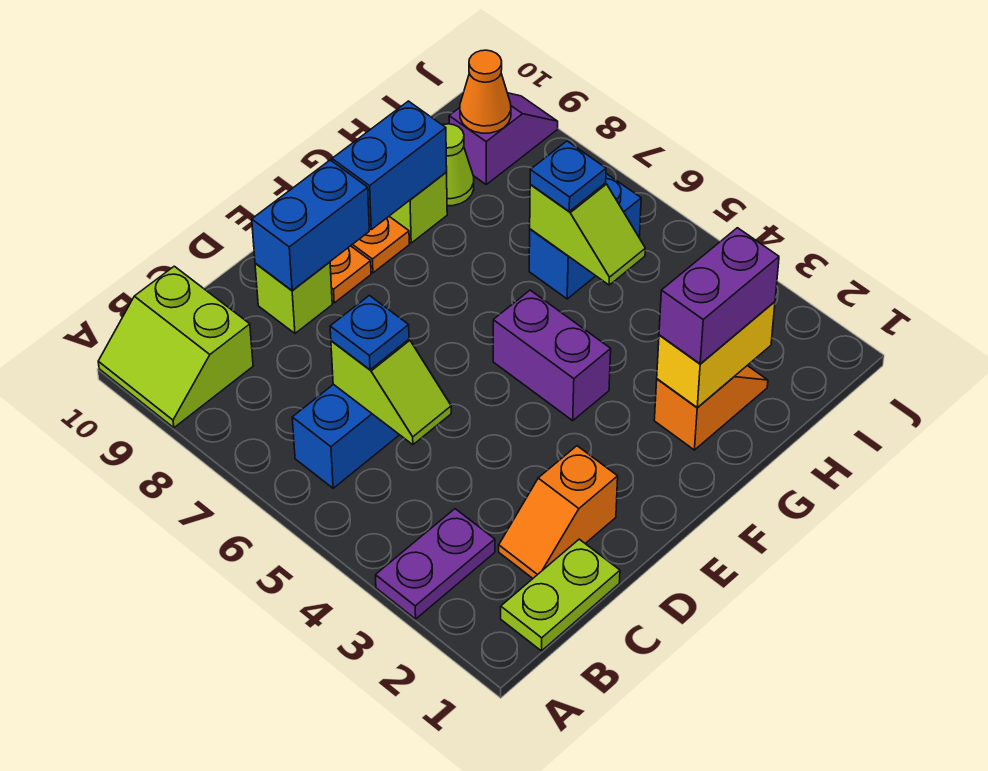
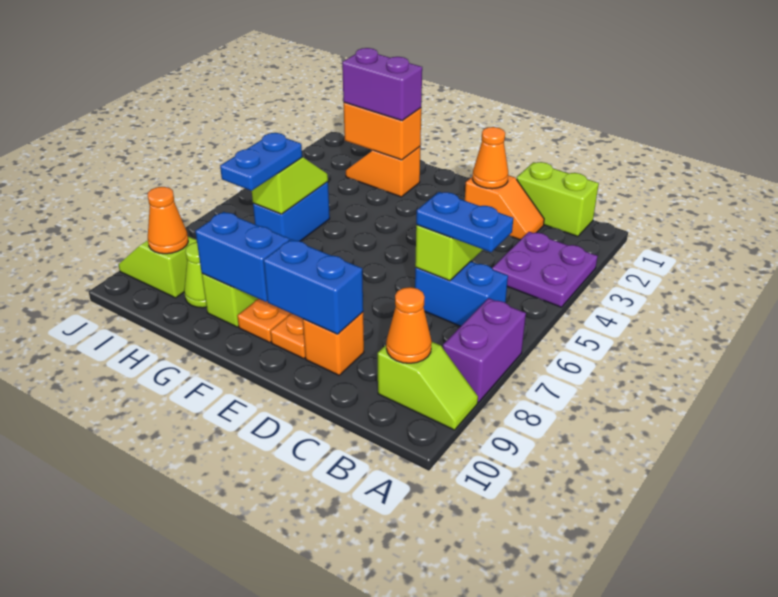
purple 1x2 plate [375,509,495,619] -> purple 2x2 plate [492,232,598,307]
lime 2x2 slope [98,266,253,428] -> lime 1x2 slope [378,342,478,430]
lime 1x2 plate [501,539,620,651] -> lime 1x2 brick [517,162,599,237]
none -> orange 1x1 cone [386,287,432,363]
blue 1x1 plate [330,295,409,370] -> blue 1x2 plate [416,192,513,252]
none -> orange 1x1 cone [472,127,508,189]
lime 1x1 brick [255,262,332,333] -> orange 1x1 brick [303,312,364,375]
purple 1x2 brick [493,290,611,421] -> purple 1x2 brick moved to [443,298,526,402]
yellow 1x2 brick [657,302,775,408] -> orange 1x2 brick [344,103,421,160]
blue 1x2 brick [529,174,641,299] -> blue 1x2 brick turned to [253,182,330,241]
blue 1x1 plate [530,141,606,211] -> blue 1x2 plate [220,133,302,191]
purple 1x2 slope [449,93,558,184] -> lime 1x2 slope [118,236,197,298]

